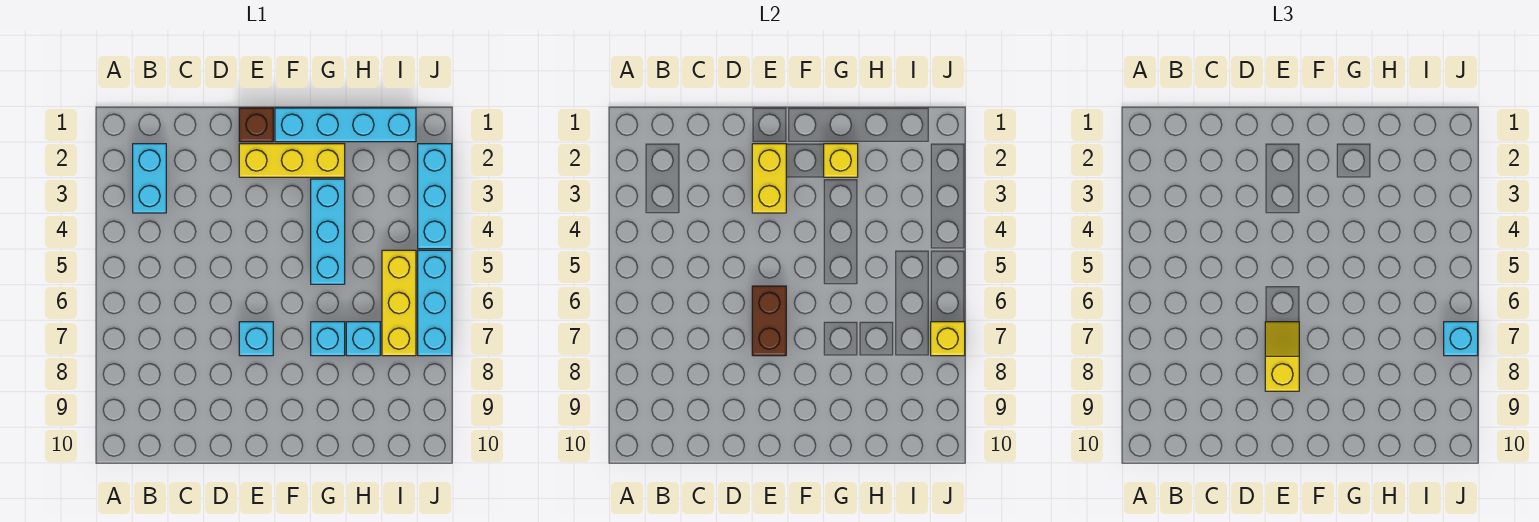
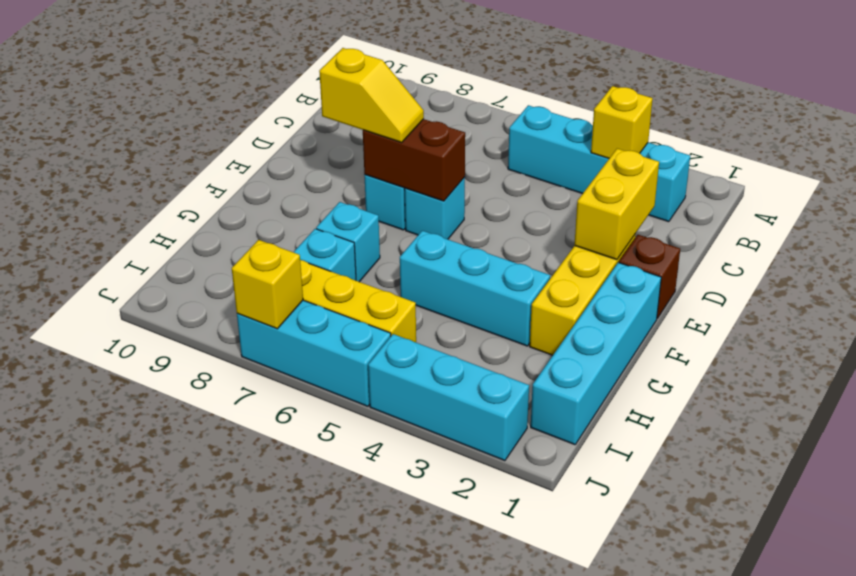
cyan 1x2 brick [133,144,166,213] -> cyan 1x4 brick [508,105,690,222]
yellow 1x2 brick [752,144,786,213] -> yellow 1x2 brick turned to [574,149,659,260]
yellow 1x1 brick [824,144,858,177] -> yellow 1x1 brick moved to [591,86,653,158]
cyan 1x1 brick [1444,322,1478,356] -> cyan 1x1 brick moved to [405,178,465,239]

